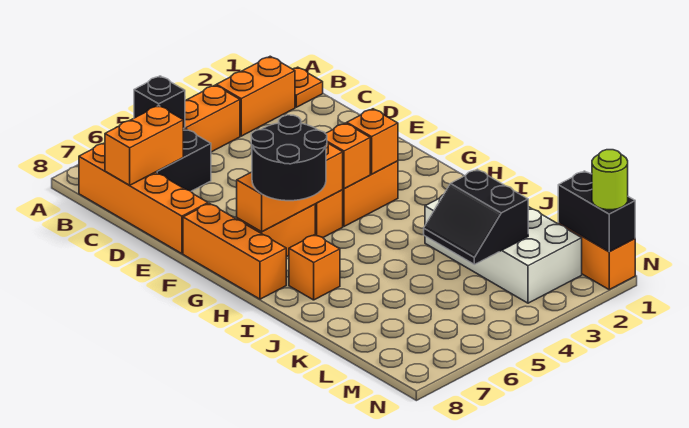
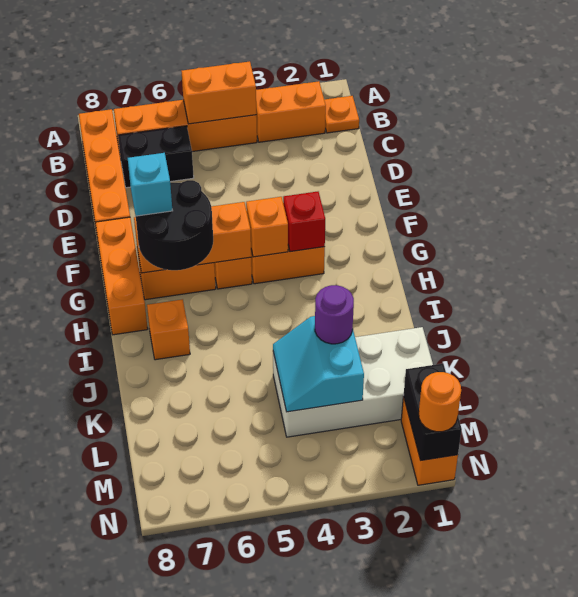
black 1x1 brick [134,76,185,129] -> none
orange 1x2 brick [105,106,183,185] -> orange 1x2 brick moved to [181,61,256,124]
orange 1x1 brick [347,109,398,174] -> red 1x1 brick [283,191,325,252]
none -> cyan 1x1 brick [128,153,173,216]
white 2x4 brick [425,195,582,303] -> white 2x4 brick turned to [273,327,433,437]
black 2x2 slope [424,169,528,264] -> cyan 2x2 slope [273,316,364,412]
none -> purple 1x1 round brick [315,285,354,344]
lime 1x1 round brick [592,150,628,210] -> orange 1x1 round brick [419,372,461,432]

